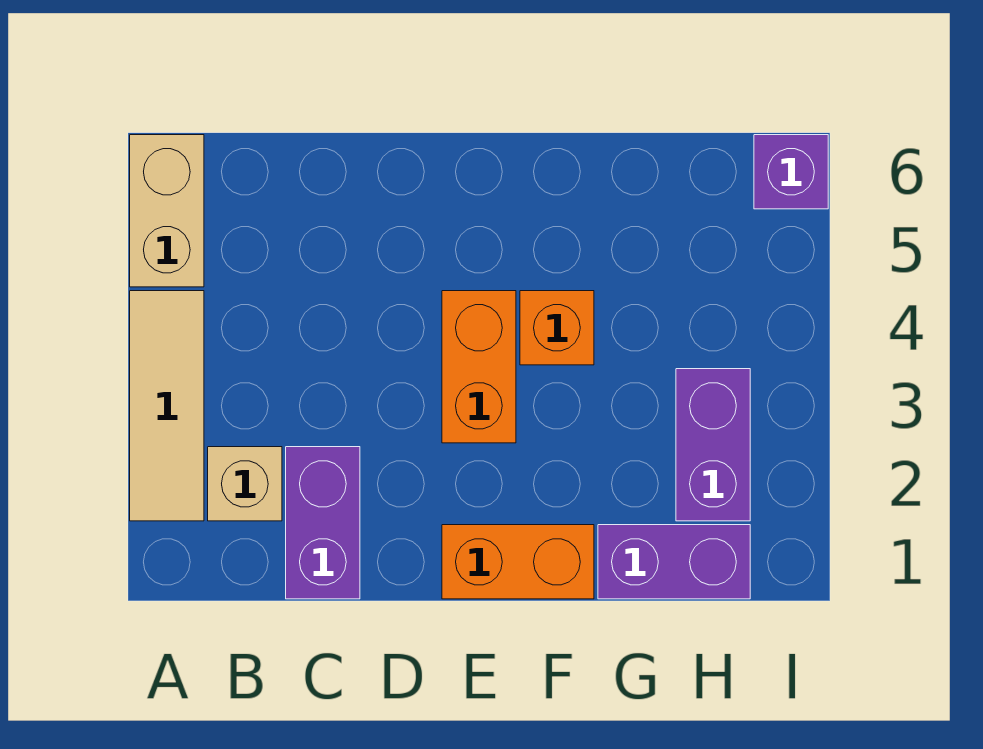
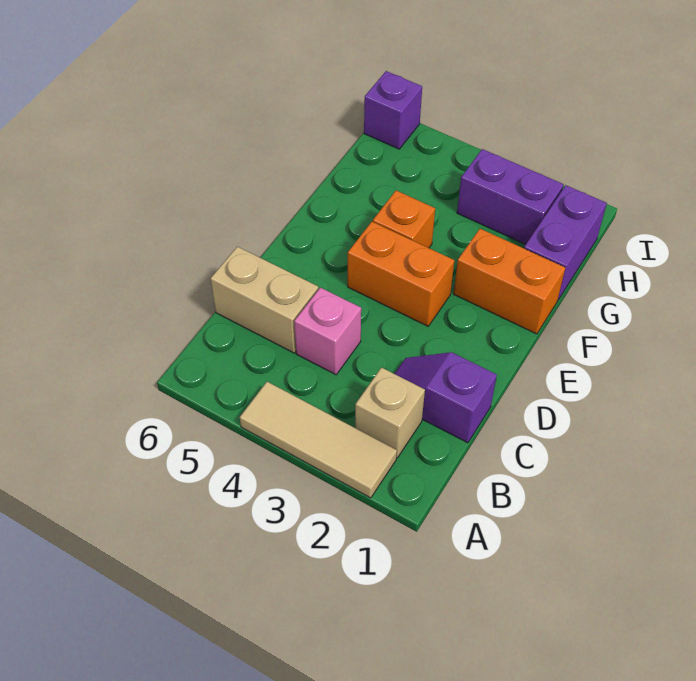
tan 1x2 brick [130,135,204,287] -> tan 1x2 brick moved to [210,247,318,353]
purple 1x2 brick [286,447,360,599] -> purple 1x2 slope [395,352,497,443]
none -> pink 1x1 brick [294,288,361,375]
orange 1x2 brick [442,525,594,599] -> orange 1x2 brick turned to [454,229,565,334]

